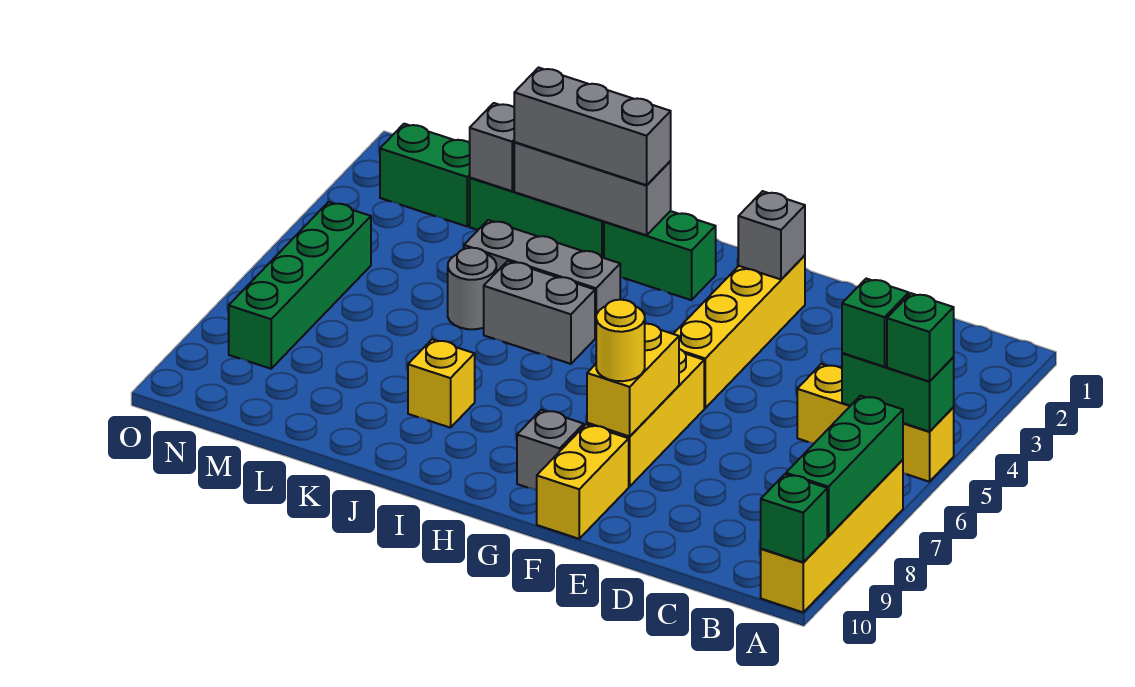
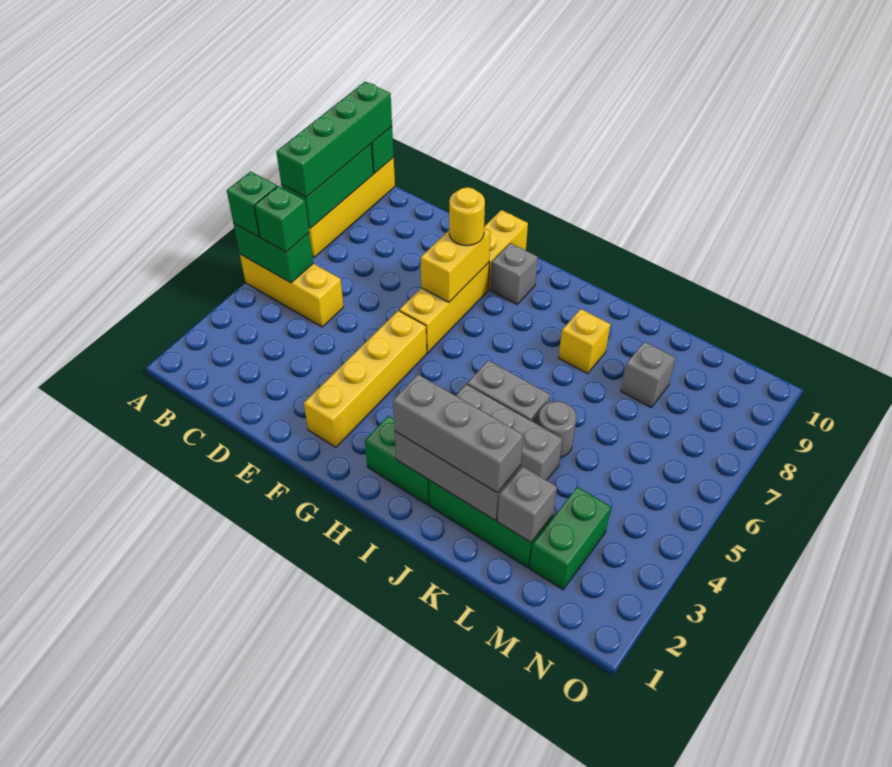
grey 1x1 brick [738,191,805,279] -> grey 1x1 brick moved to [621,342,676,407]
green 1x2 brick [380,124,470,226] -> green 1x2 brick turned to [530,487,611,590]
green 1x4 brick [229,202,371,369] -> green 1x4 brick moved to [276,82,392,197]

